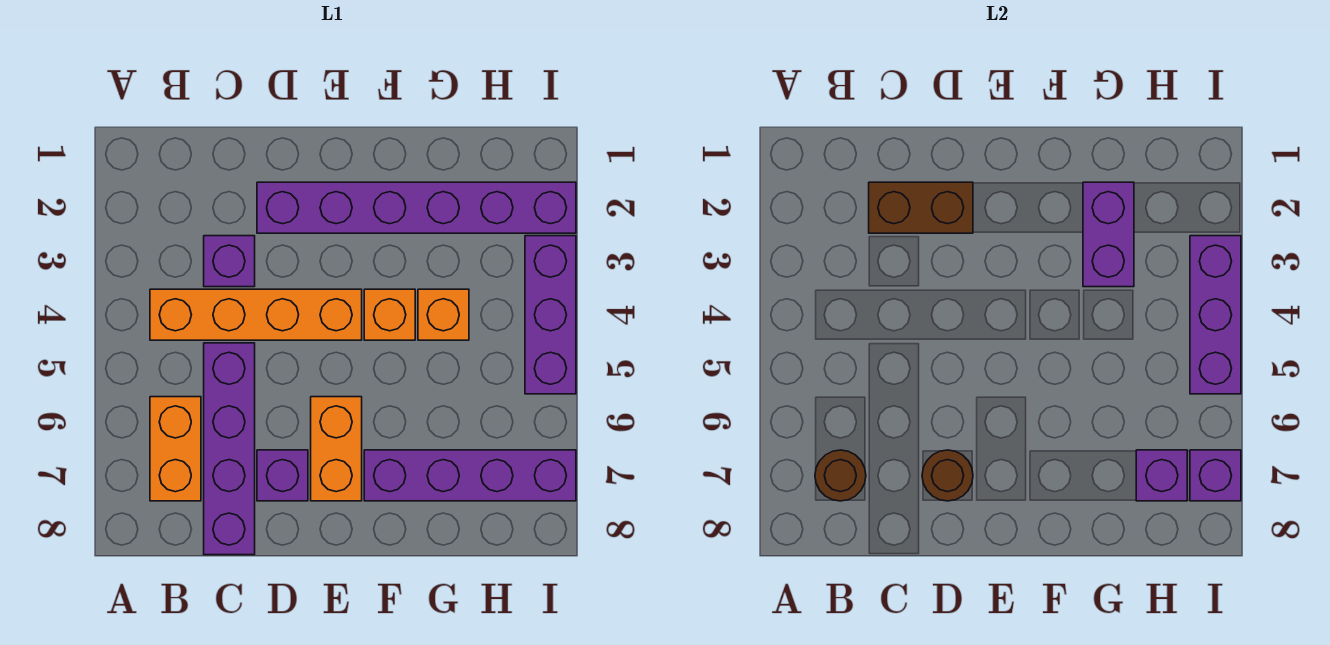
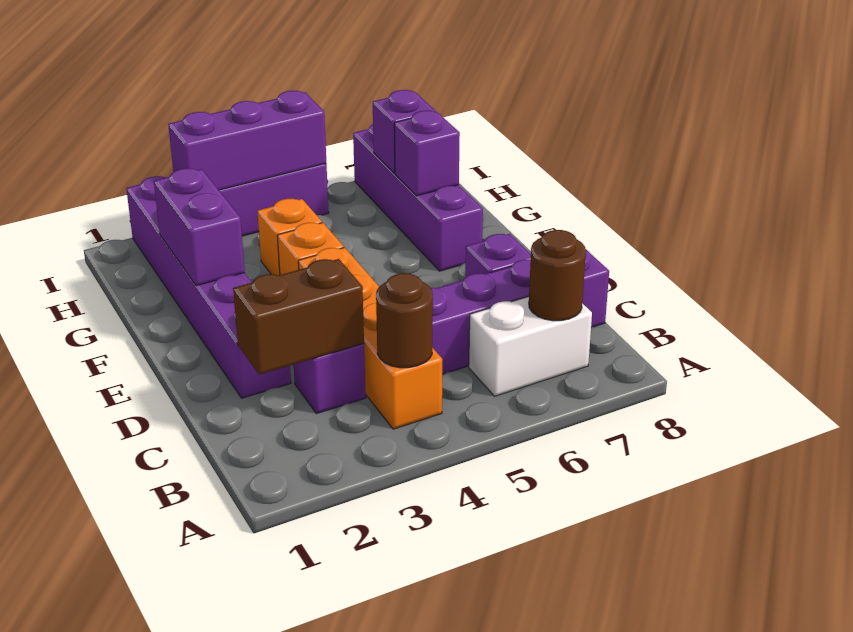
orange 1x2 brick [150,397,201,501] -> white 1x2 brick [469,297,592,396]
brown 1x2 brick [869,182,973,233] -> brown 1x2 brick turned to [233,259,364,375]
brown 1x1 round brick [922,450,973,501] -> brown 1x1 round brick moved to [376,273,433,368]
orange 1x2 brick [311,397,362,501] -> none
purple 1x2 brick [1083,182,1134,287] -> purple 1x2 brick turned to [154,168,245,286]
purple 1x1 brick [1190,450,1241,501] -> purple 1x1 brick moved to [394,111,460,196]

